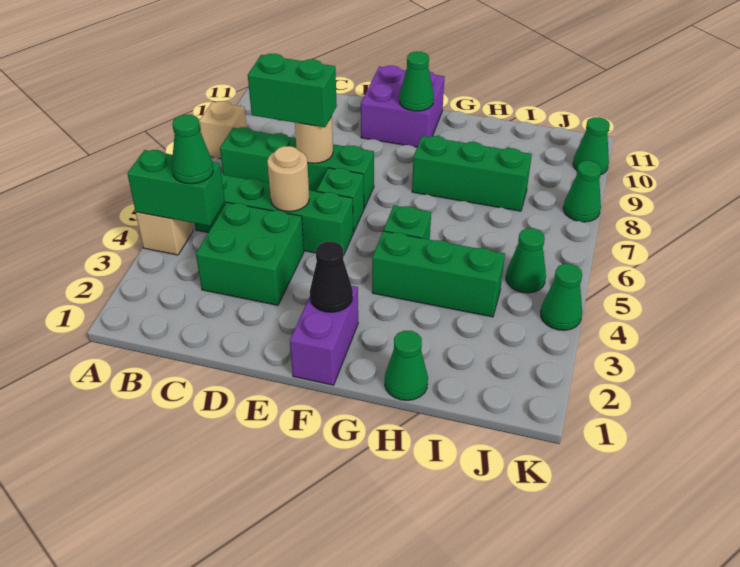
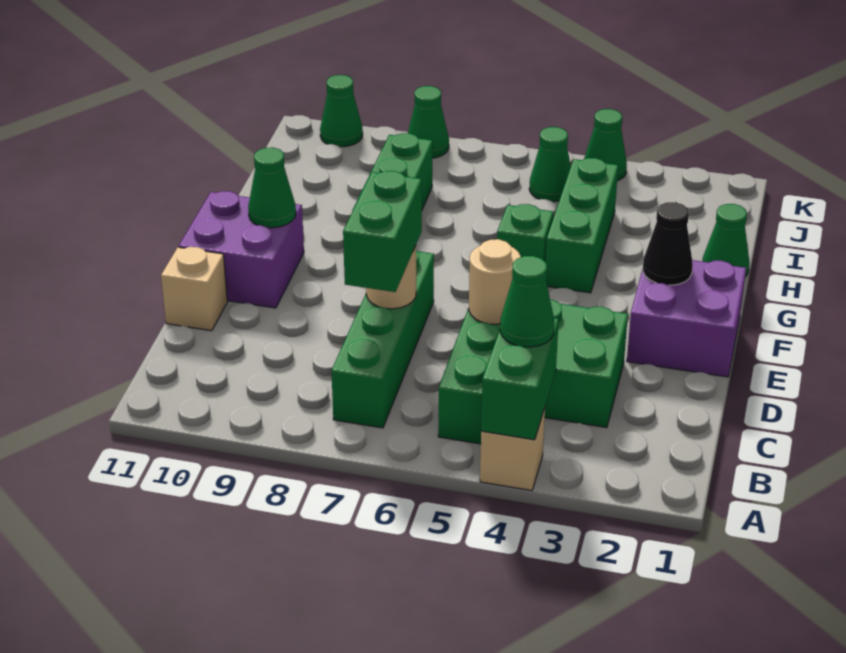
tan 1x1 brick [199,101,247,159] -> tan 1x1 brick moved to [161,247,227,331]
green 1x1 brick [317,168,364,232] -> none
purple 1x2 brick [290,286,358,385] -> purple 2x2 brick [627,260,746,377]

